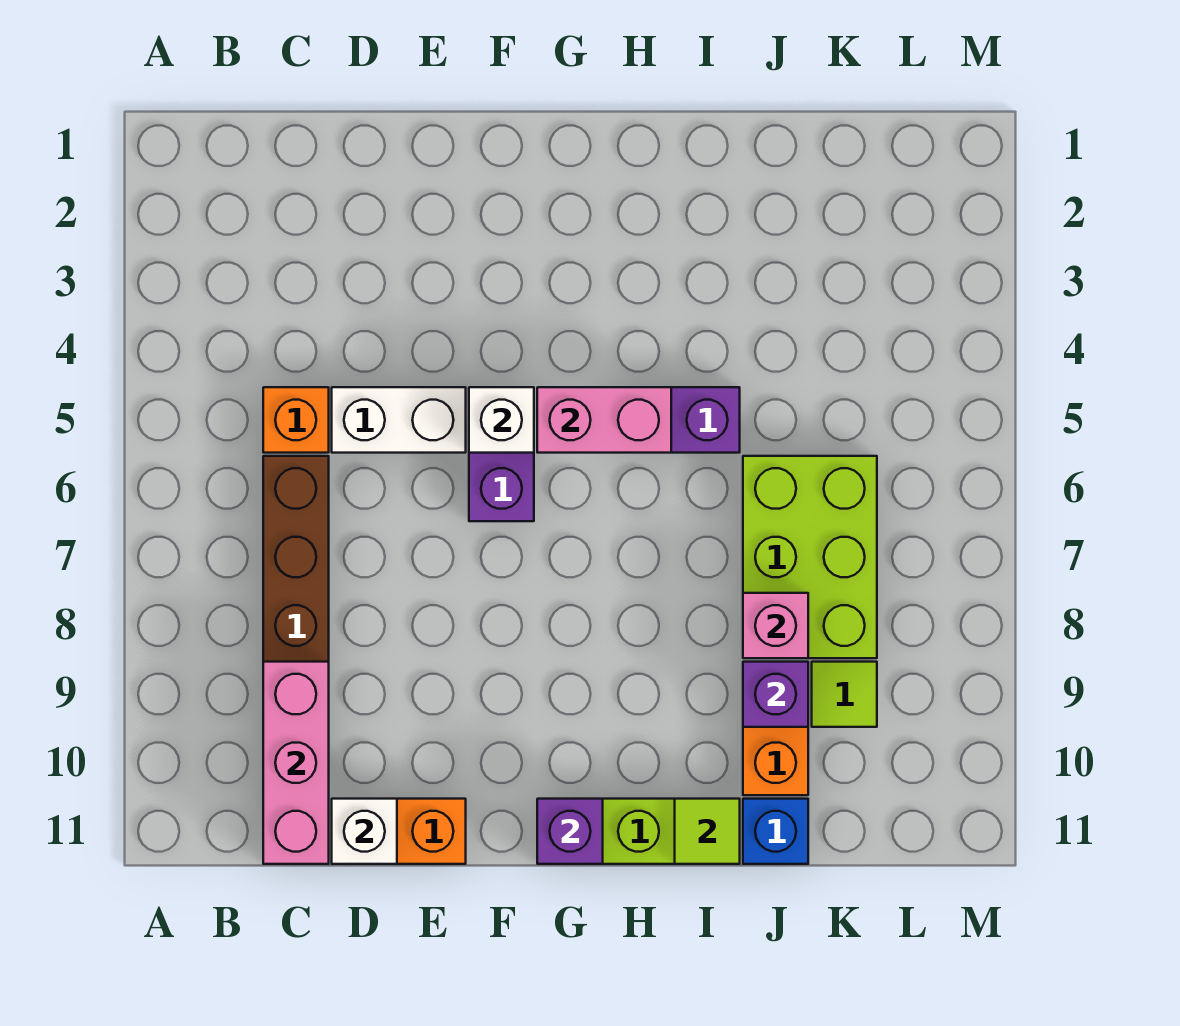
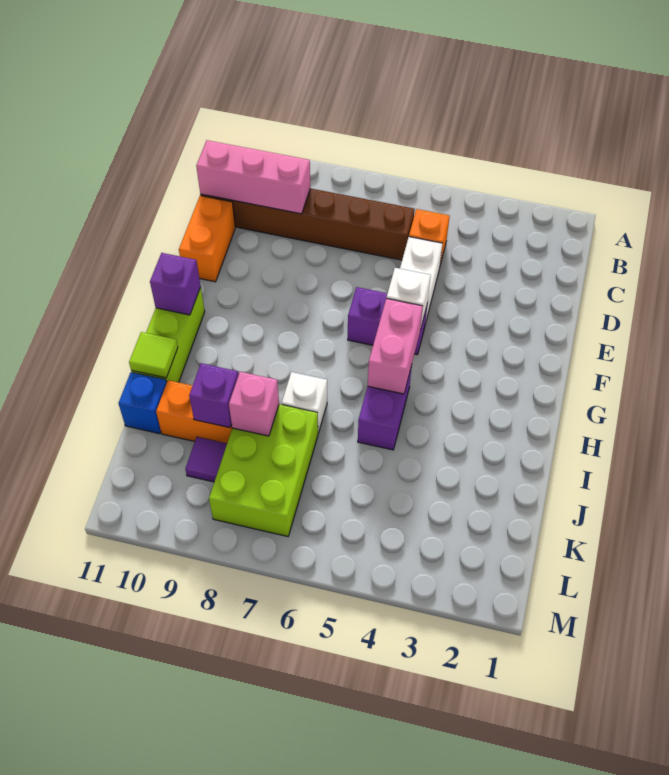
white 1x1 brick [332,799,397,864] -> white 1x1 brick moved to [282,372,327,433]
lime 2x3 brick [743,456,877,658] -> lime 2x3 brick turned to [209,404,318,536]
lime 1x1 tile [812,662,877,727] -> purple 1x1 tile [185,437,227,482]

